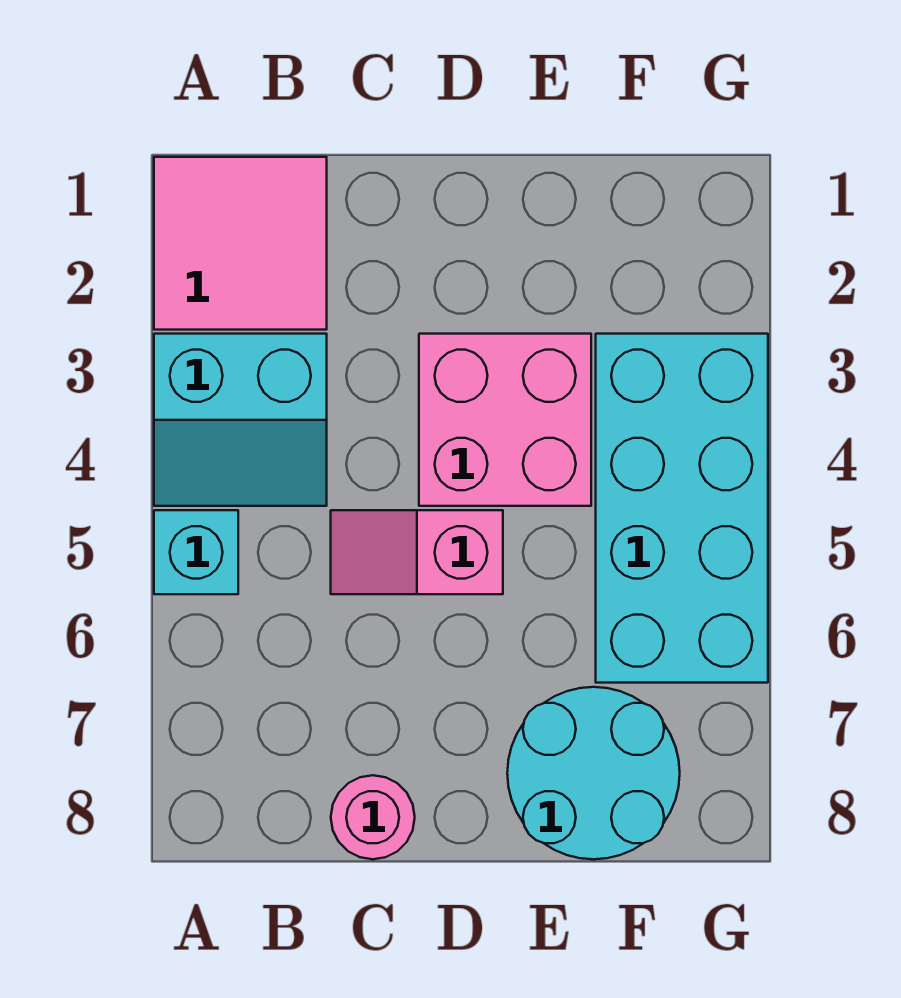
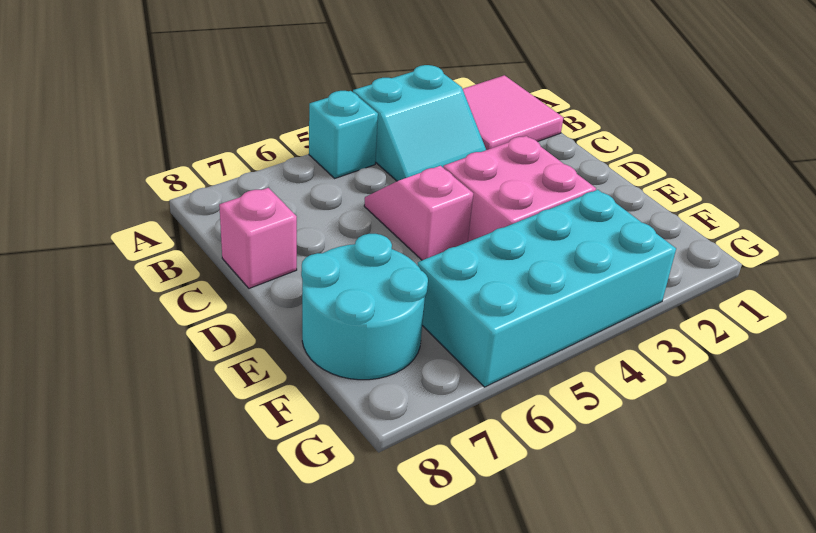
cyan 2x2 slope [154,334,327,506] -> cyan 2x2 slope turned to [353,65,486,181]
pink 1x1 round brick [331,775,415,859] -> pink 1x1 brick [219,188,297,288]

